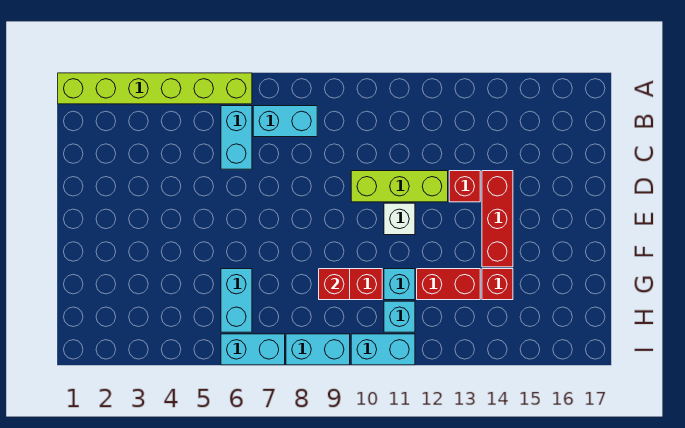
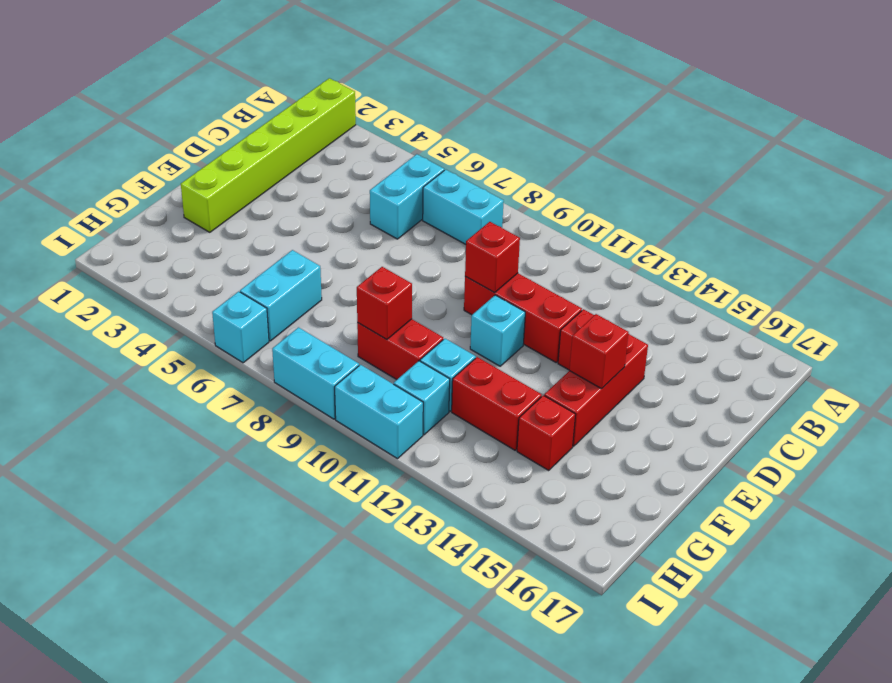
lime 1x6 brick [58,73,252,104] -> lime 1x6 brick turned to [181,78,356,232]
lime 1x3 brick [351,171,448,202] -> red 1x3 brick [464,273,582,362]
none -> red 1x1 brick [465,222,520,293]
white 1x1 brick [384,203,415,235] -> cyan 1x1 brick [470,295,525,366]
none -> red 1x1 brick [569,314,629,389]
cyan 1x2 brick [221,334,285,365] -> cyan 1x1 brick [212,291,269,363]

